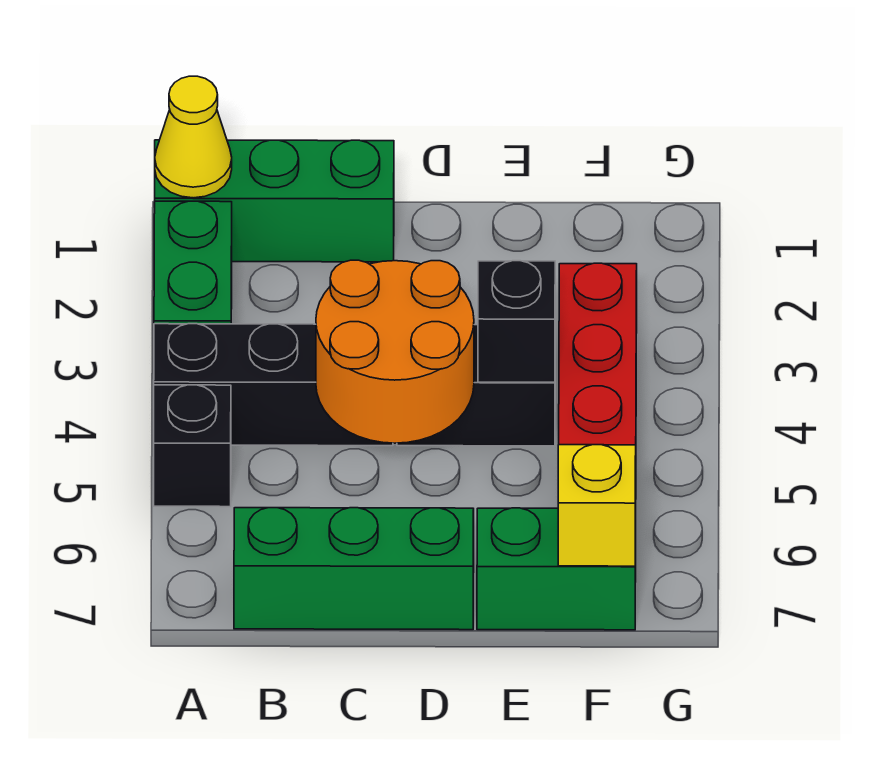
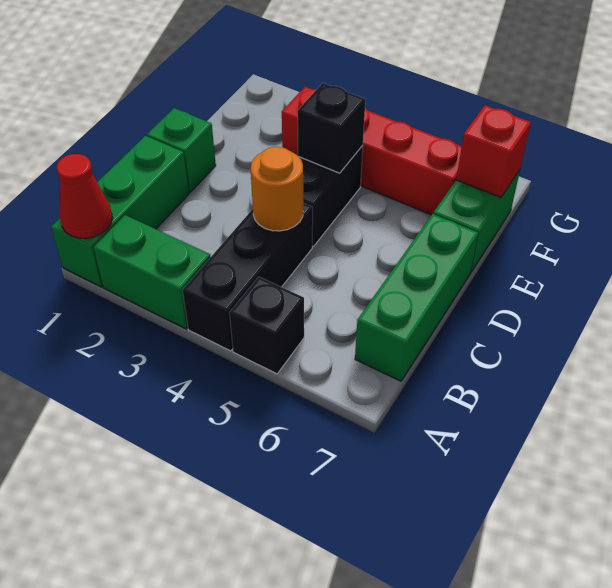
yellow 1x1 cone [155,76,232,198] -> red 1x1 cone [57,154,112,238]
orange 2x2 round brick [316,260,474,443] -> orange 1x1 round brick [251,147,303,231]
none -> green 1x1 brick [147,108,216,192]
yellow 1x1 brick [558,445,636,566] -> red 1x1 brick [456,105,531,197]

